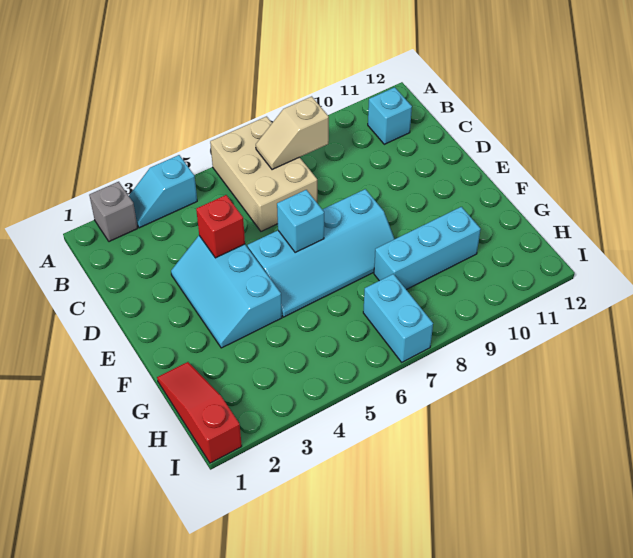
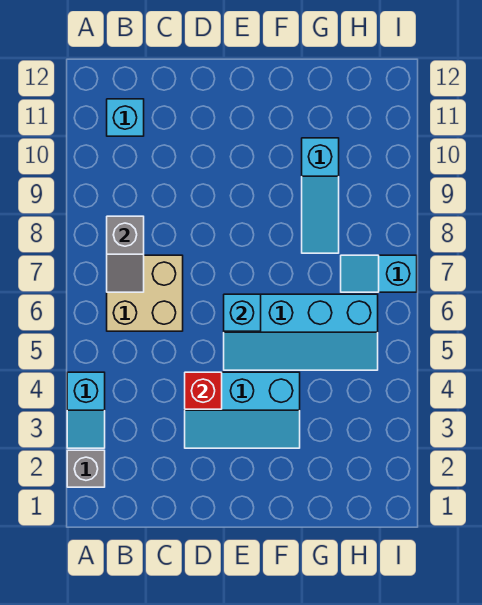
tan 2x3 brick [210,116,317,231] -> tan 2x2 brick [107,255,183,331]
tan 1x2 slope [256,96,329,170] -> grey 1x2 slope [107,216,144,292]
cyan 2x4 slope [247,189,395,317] -> cyan 2x4 slope turned to [224,294,378,370]
red 1x3 slope [157,362,242,463] -> none
cyan 1x3 brick [374,207,481,290] -> cyan 1x3 slope [302,138,339,253]
cyan 1x2 brick [363,274,433,362] -> cyan 1x2 slope [341,255,417,292]

